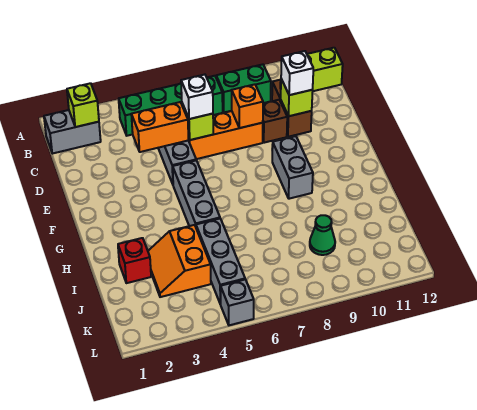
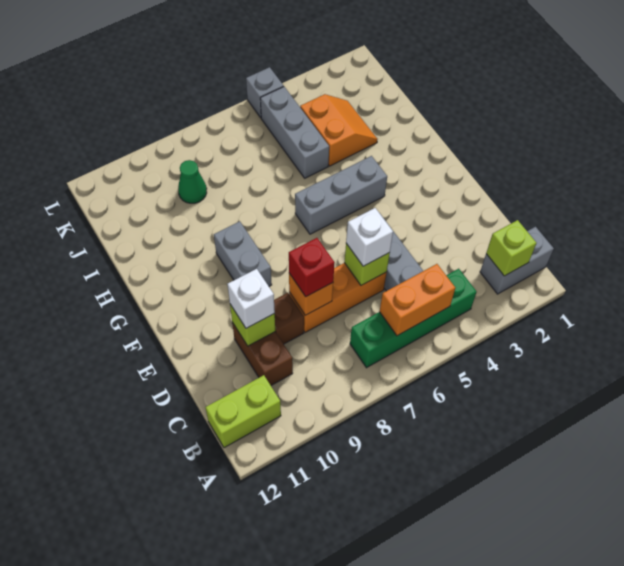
green 1x2 brick [216,64,271,113] -> none
orange 1x2 brick [131,102,188,152] -> orange 1x2 brick moved to [380,264,455,336]
grey 1x3 brick [173,160,220,226] -> grey 1x3 brick turned to [295,156,387,234]
red 1x1 brick [118,238,151,283] -> red 1x1 brick moved to [289,238,335,297]

